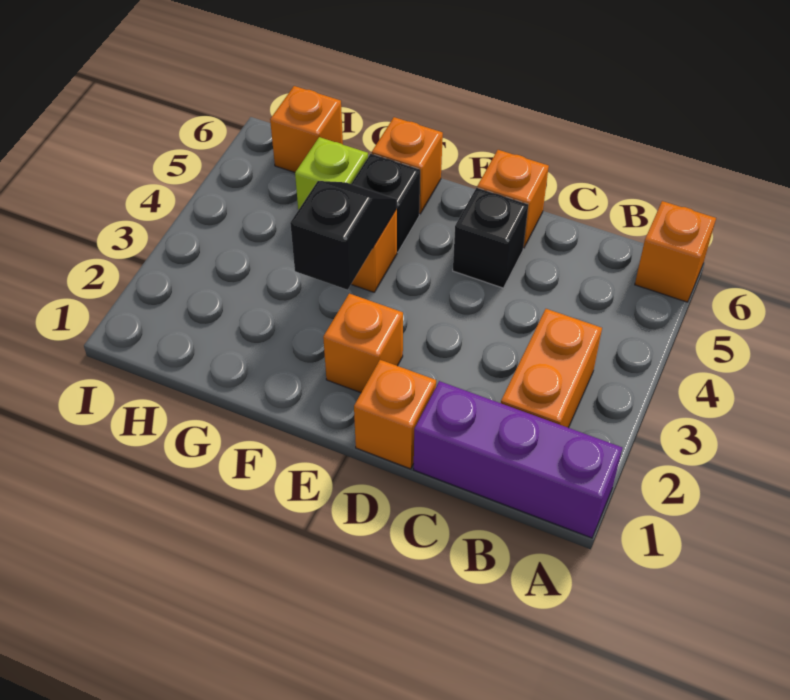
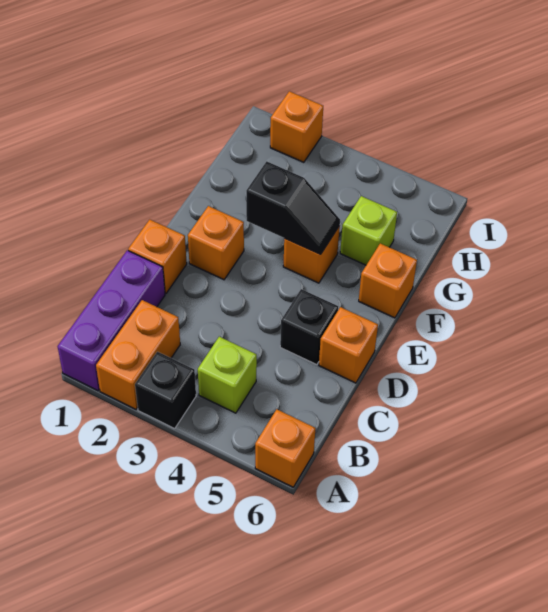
orange 1x2 brick [501,309,602,428] -> orange 1x2 brick turned to [96,300,180,409]
none -> lime 1x1 brick [198,337,257,413]
black 1x1 brick [351,154,420,252] -> black 1x1 brick moved to [135,352,196,429]
orange 1x1 brick [270,86,343,172] -> orange 1x1 brick moved to [270,91,323,162]

